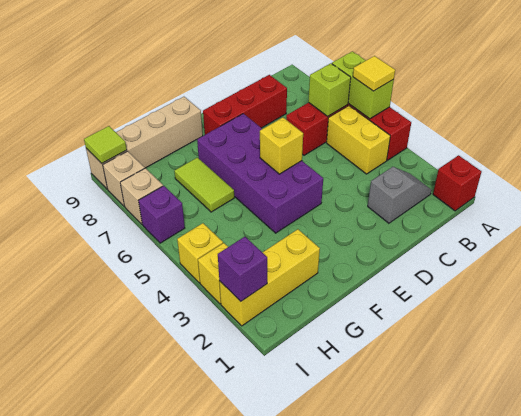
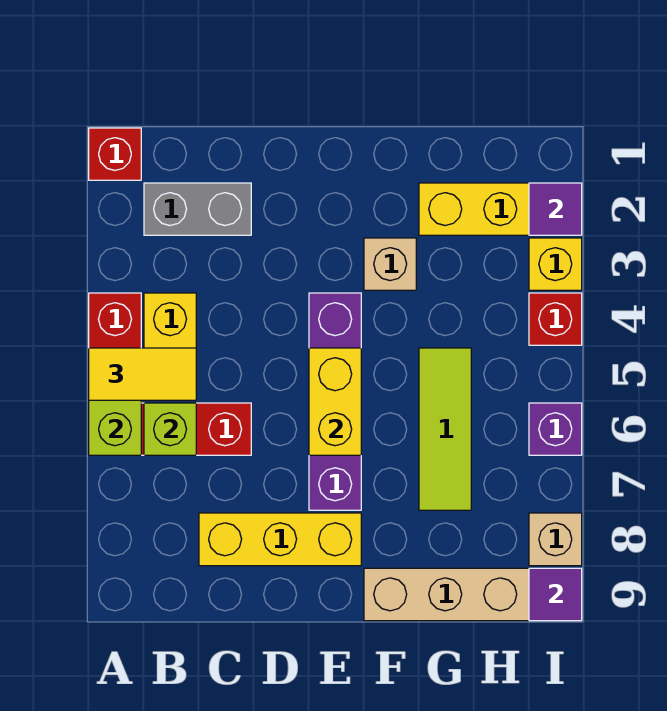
yellow 1x1 tile [353,56,395,91] -> yellow 1x2 tile [89,348,196,400]
grey 1x2 slope [368,167,432,223] -> grey 1x2 brick [144,183,251,235]
red 1x3 brick [203,75,287,135] -> yellow 1x3 brick [199,513,361,566]
purple 2x4 brick [197,114,323,233] -> purple 1x4 brick [309,293,361,510]
yellow 1x1 brick [260,118,303,174] -> yellow 1x2 brick [309,348,361,455]
lime 1x2 tile [174,158,234,212] -> lime 1x3 tile [419,348,471,510]
purple 1x1 brick [218,237,267,301] -> purple 1x1 tile [529,183,582,235]
yellow 1x1 brick [177,223,223,283] -> red 1x1 brick [529,293,582,345]
tan 1x1 brick [120,168,163,224] -> tan 1x1 brick moved to [364,238,416,290]
lime 1x1 tile [84,126,127,163] -> purple 1x1 tile [529,568,582,621]

